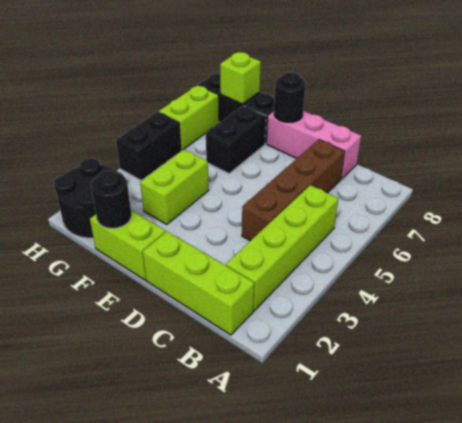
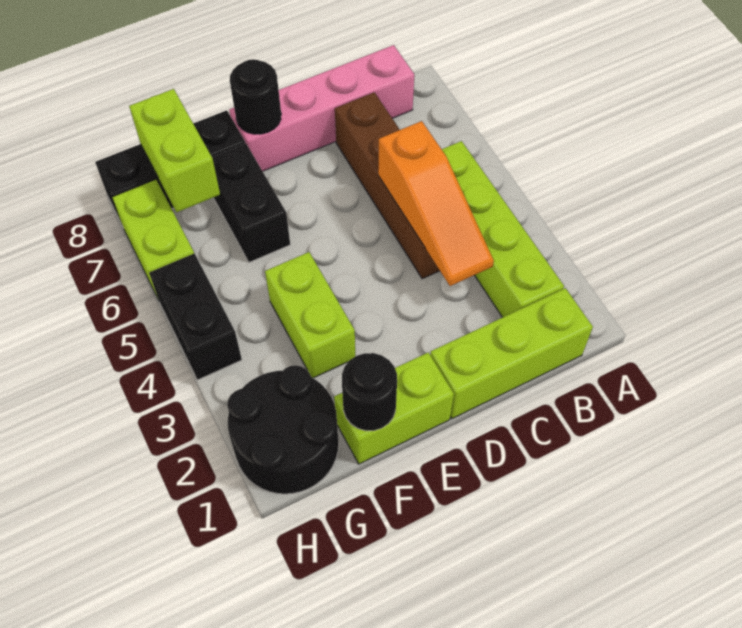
none -> orange 1x3 slope [378,121,494,286]
pink 1x3 brick [267,111,361,179] -> pink 1x4 brick [229,45,414,171]
lime 1x1 brick [220,52,261,104] -> lime 1x2 brick [129,89,220,212]

